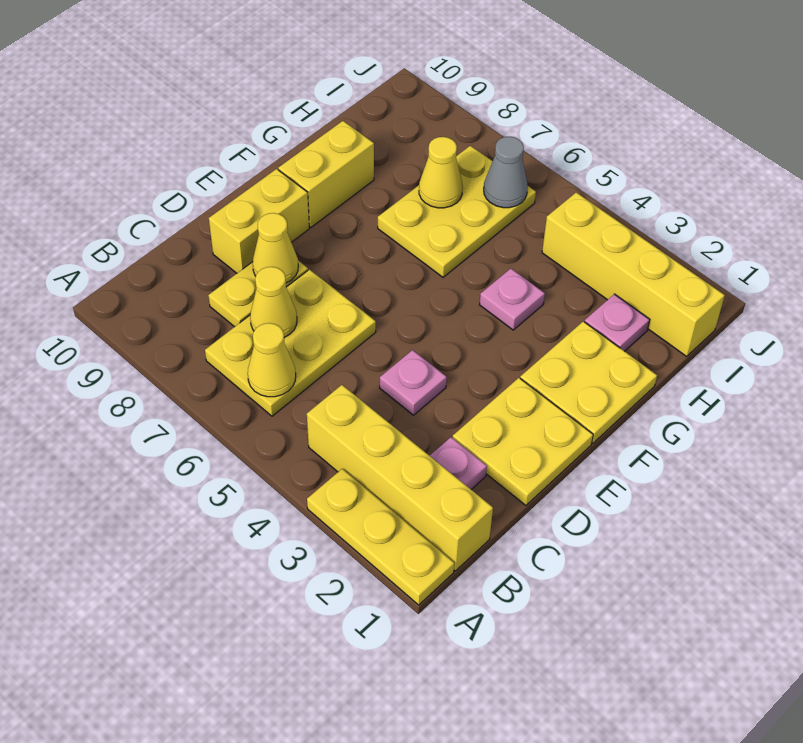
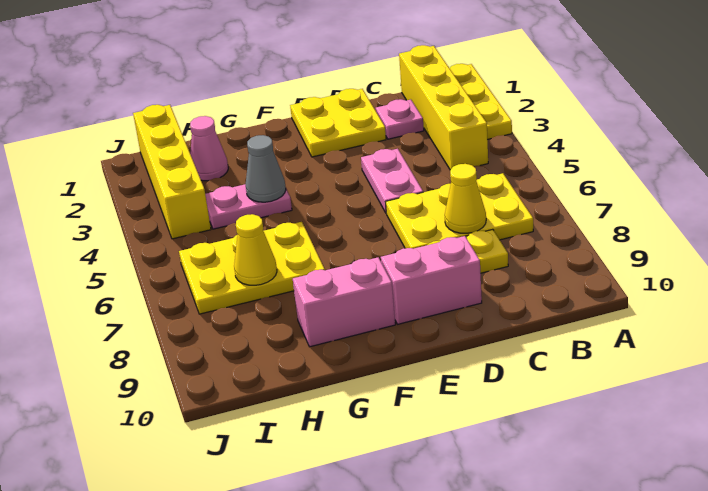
yellow 1x1 cone [248,323,296,397] -> none
pink 1x1 plate [380,350,447,415] -> pink 1x2 plate [361,149,423,213]
yellow 1x1 cone [253,213,298,283] -> none
yellow 1x2 brick [209,169,309,273] -> pink 1x2 brick [381,236,482,324]
yellow 2x2 plate [520,321,657,444] -> none
yellow 1x2 brick [278,121,374,227] -> pink 1x2 brick [293,257,395,347]
pink 1x1 plate [480,269,545,330] -> pink 1x2 plate [205,184,292,229]
pink 1x1 plate [585,294,650,351] -> pink 1x1 cone [190,116,228,181]
grey 1x1 cone [484,137,528,208] -> grey 1x1 cone moved to [245,135,286,202]

